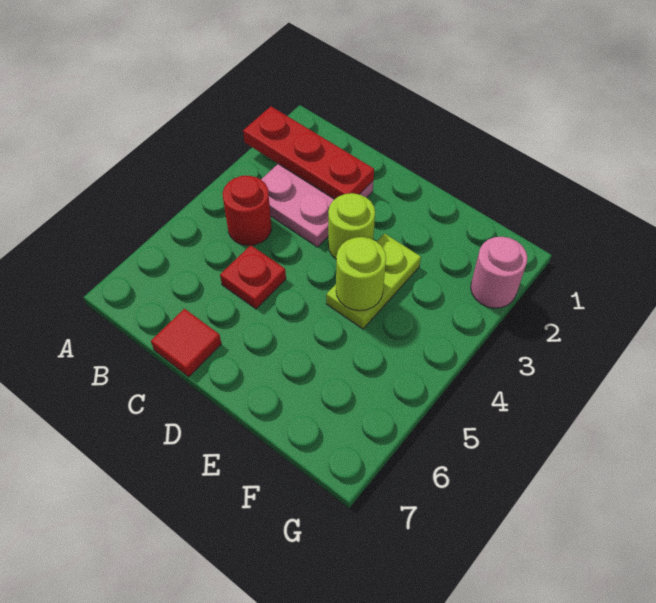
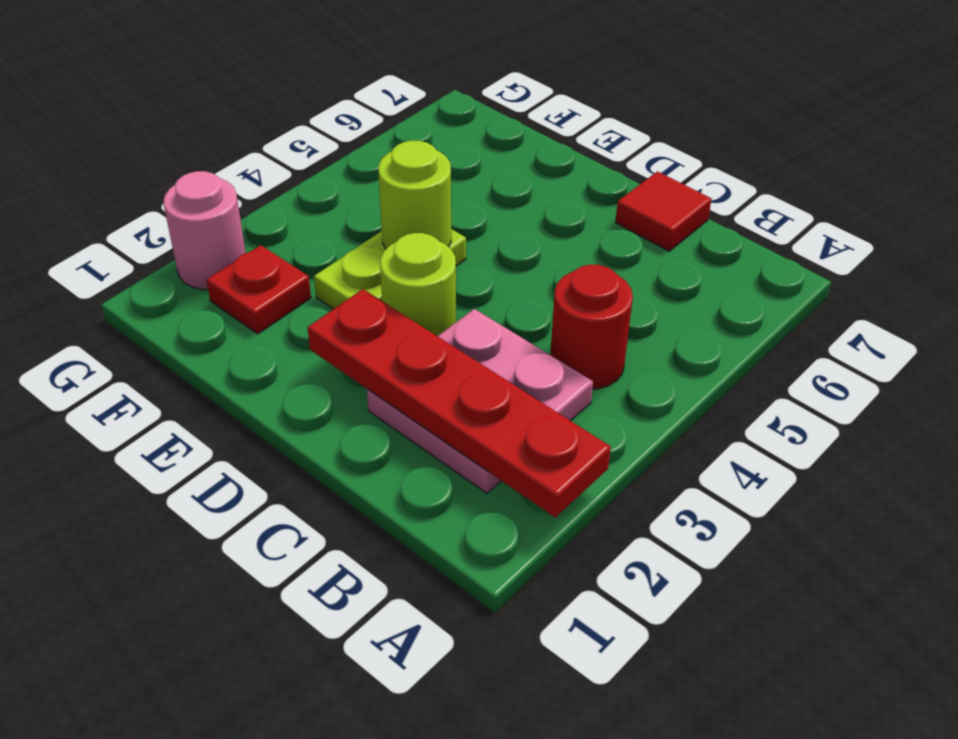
red 1x3 plate [243,107,374,199] -> red 1x4 plate [308,289,611,517]
red 1x1 plate [220,245,286,309] -> red 1x1 plate moved to [206,245,311,334]

